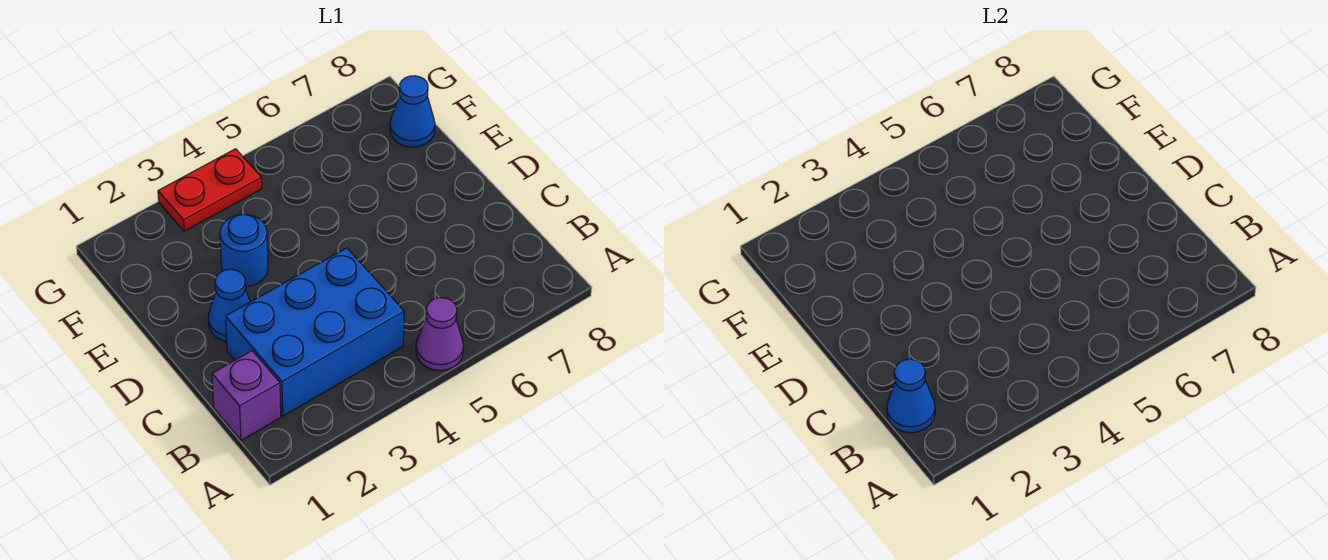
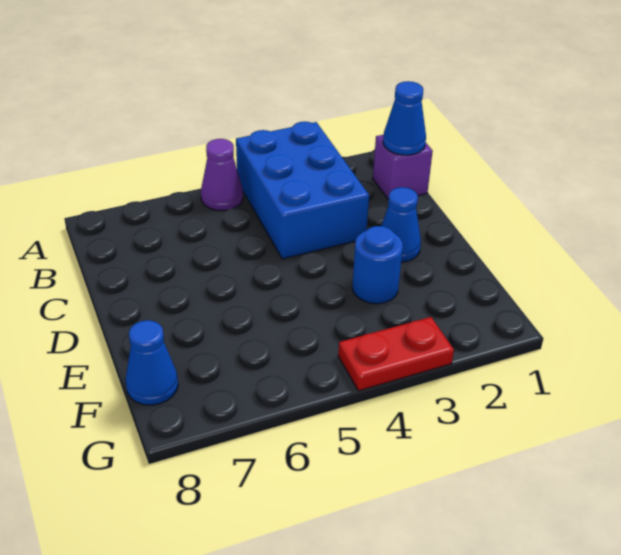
blue 2x3 brick [226,248,404,416] -> blue 2x3 brick turned to [236,122,369,259]

